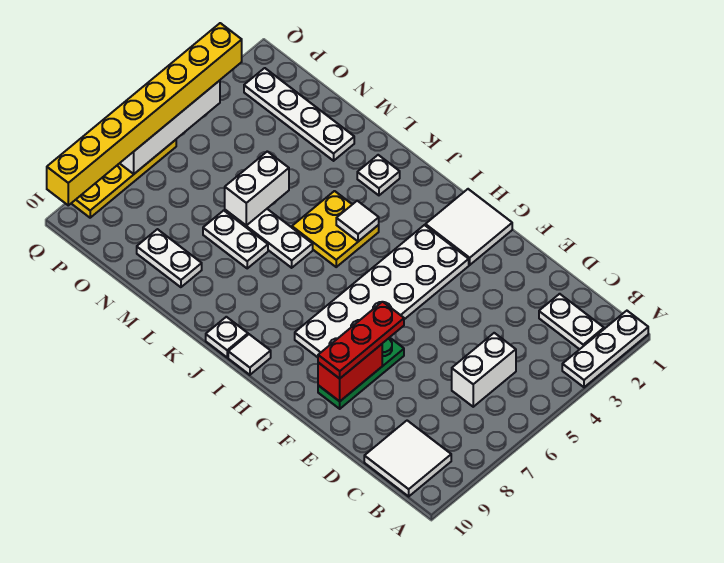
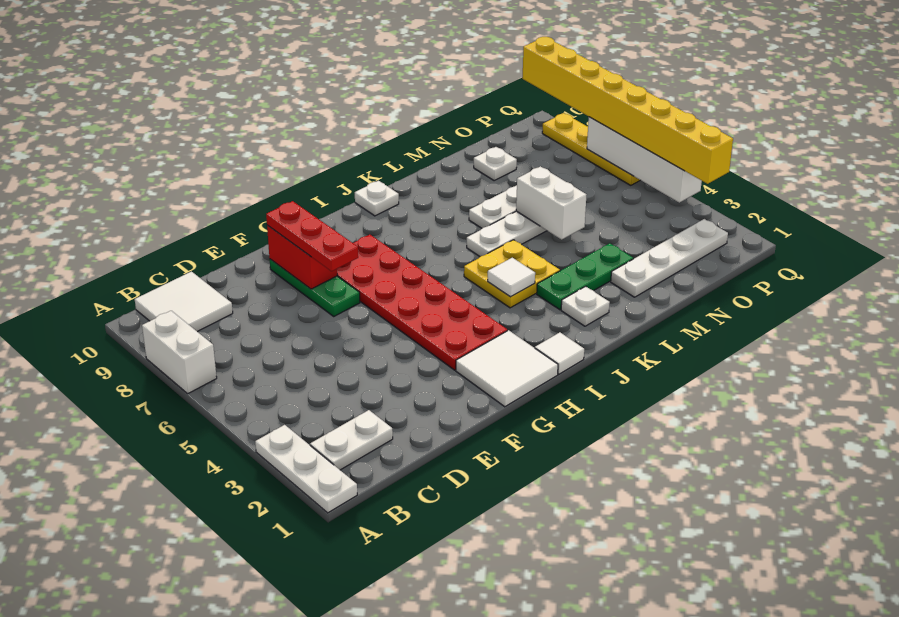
white 1x2 brick [452,333,516,407] -> white 1x2 brick moved to [142,311,217,393]
white 2x6 plate [295,225,469,357] -> red 2x6 plate [337,235,507,370]
white 1x1 tile [228,334,271,375] -> white 1x1 tile moved to [535,332,584,374]
none -> green 1x3 plate [537,243,633,310]
white 1x2 plate [137,229,202,287] -> white 1x1 plate [474,147,517,180]

